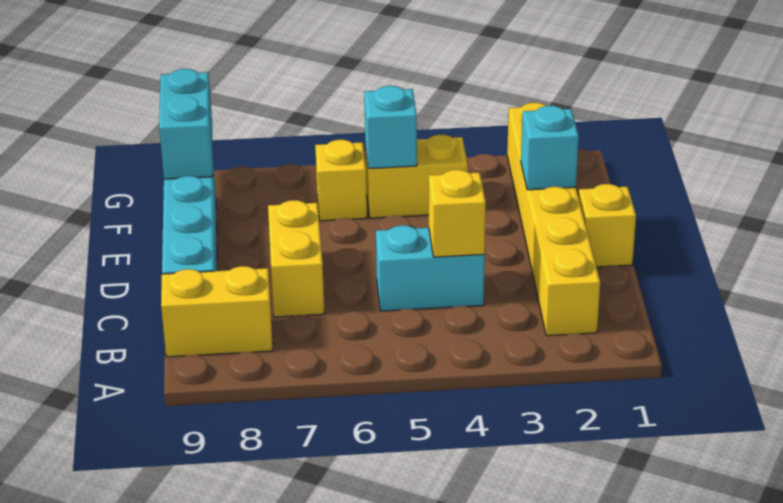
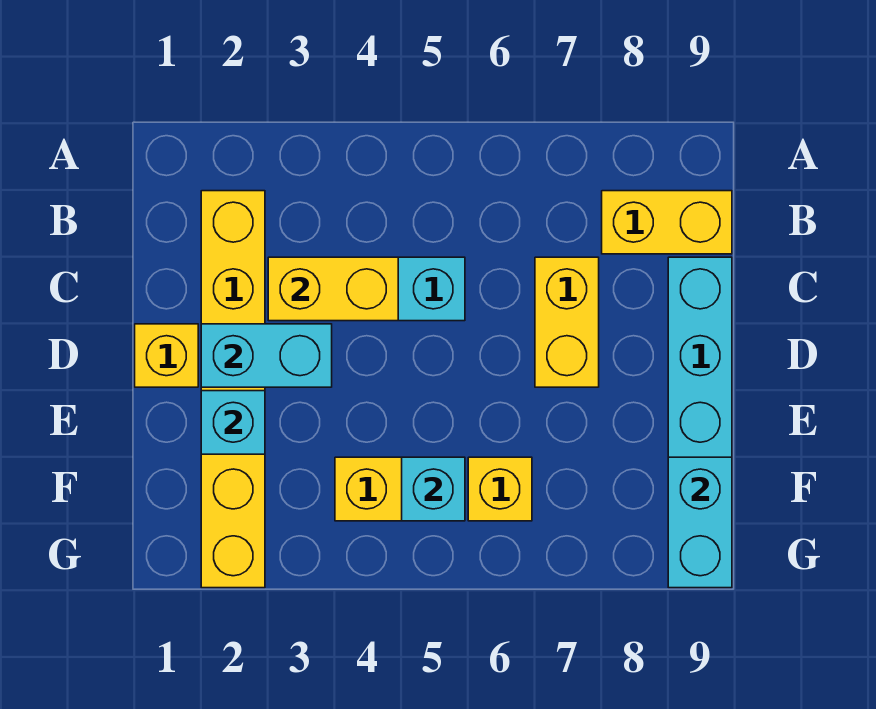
yellow 1x1 brick [429,170,486,257] -> yellow 1x2 brick [268,257,398,321]
none -> cyan 1x2 brick [201,324,332,387]

